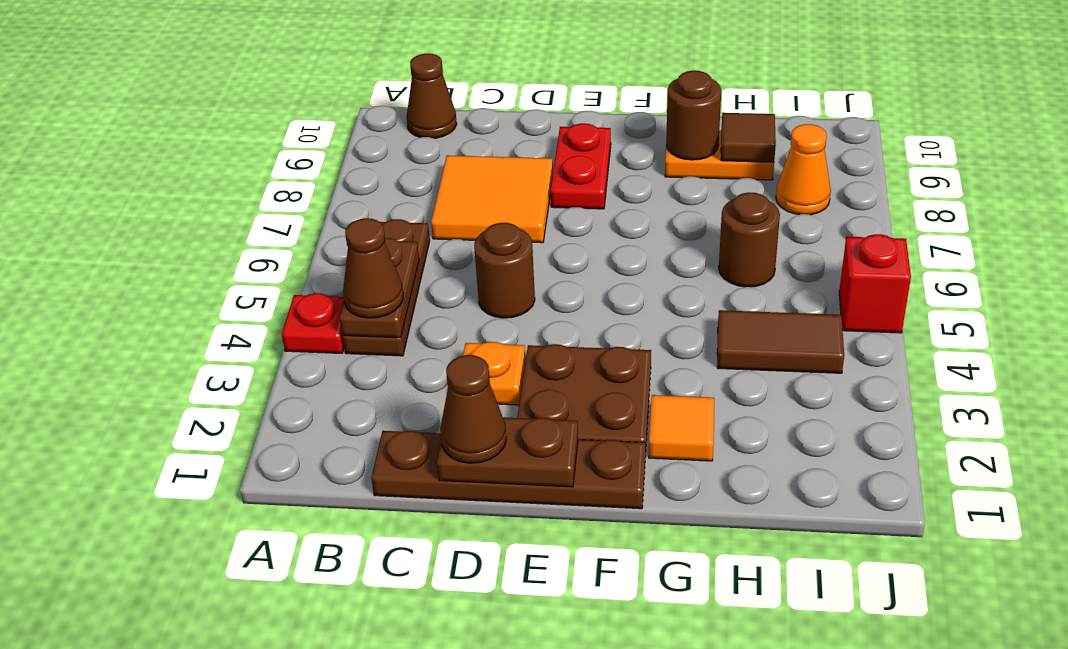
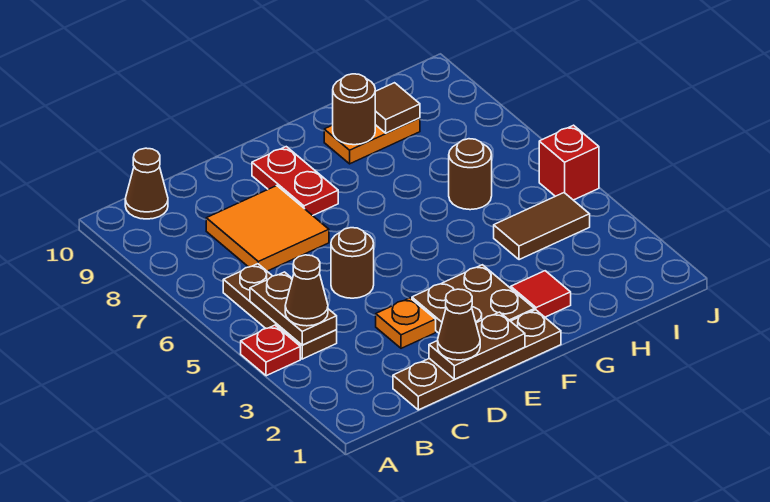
orange 1x1 tile [649,395,714,461] -> red 1x1 tile [511,271,571,317]
orange 1x1 cone [776,124,831,215] -> none

